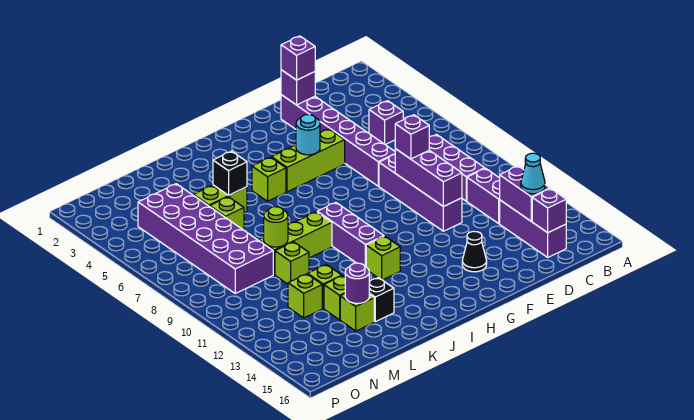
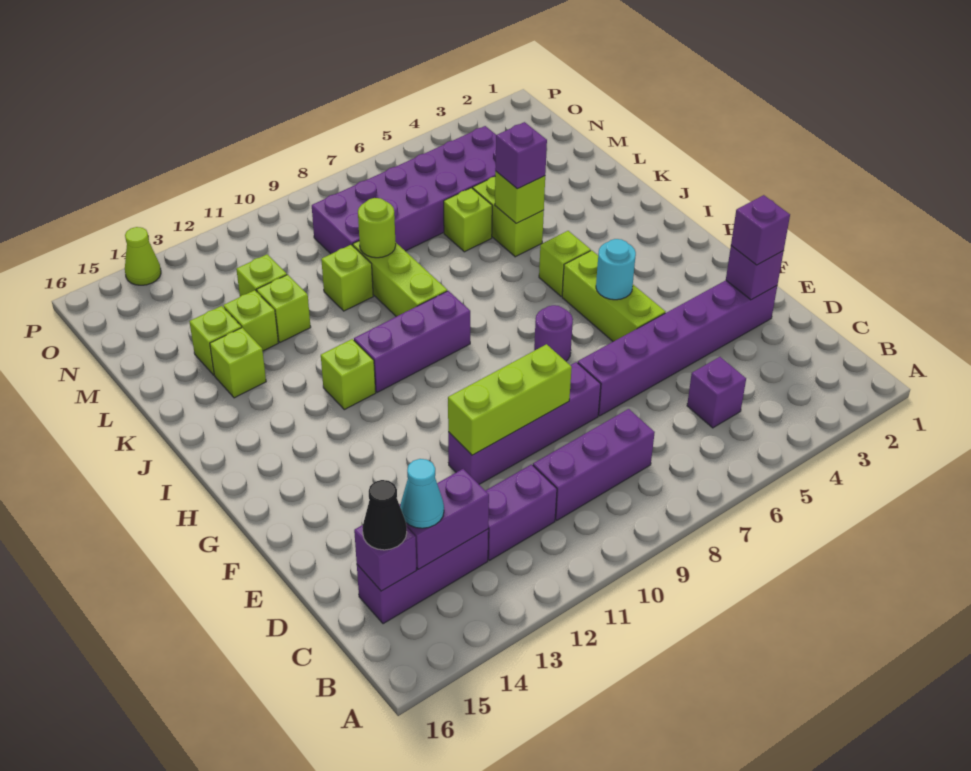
purple 1x3 brick [395,149,462,207] -> lime 1x3 brick [448,344,572,455]
purple 1x1 brick [395,115,429,159] -> purple 1x1 brick moved to [495,122,547,189]
black 1x1 cone [462,231,487,272] -> black 1x1 cone moved to [362,480,407,550]
black 1x1 brick [213,151,247,195] -> lime 1x1 brick [495,171,545,223]
black 1x1 brick [369,278,394,322] -> lime 1x1 brick [210,328,266,398]
purple 1x1 round brick [345,263,369,303] -> purple 1x1 round brick moved to [534,305,573,361]
none -> lime 1x1 cone [125,227,161,285]

